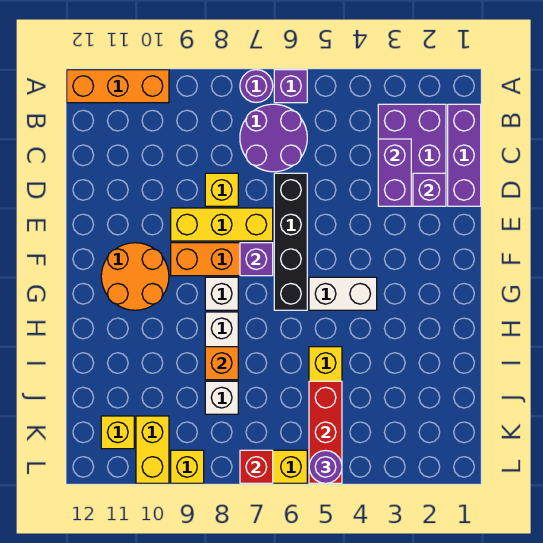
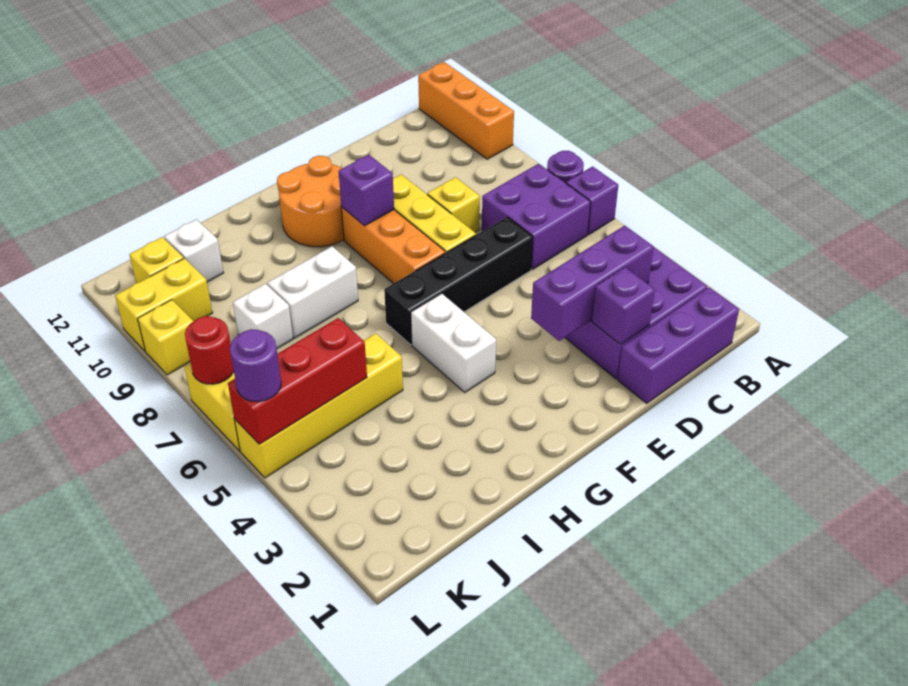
purple 2x2 round brick [240,104,307,172] -> purple 2x2 brick [482,164,591,269]
purple 1x2 brick [378,139,411,206] -> purple 1x3 brick [531,226,654,341]
purple 1x1 brick [240,243,273,276] -> purple 1x1 brick moved to [339,155,394,226]
white 1x1 brick [205,277,238,310] -> white 1x1 brick moved to [164,219,223,282]
orange 1x1 brick [205,347,238,380] -> none
red 1x1 brick [240,450,273,483] -> red 1x1 round brick [185,316,234,384]

